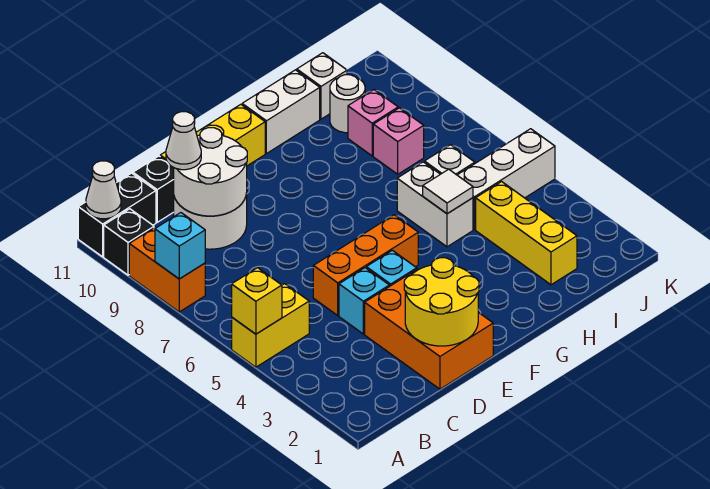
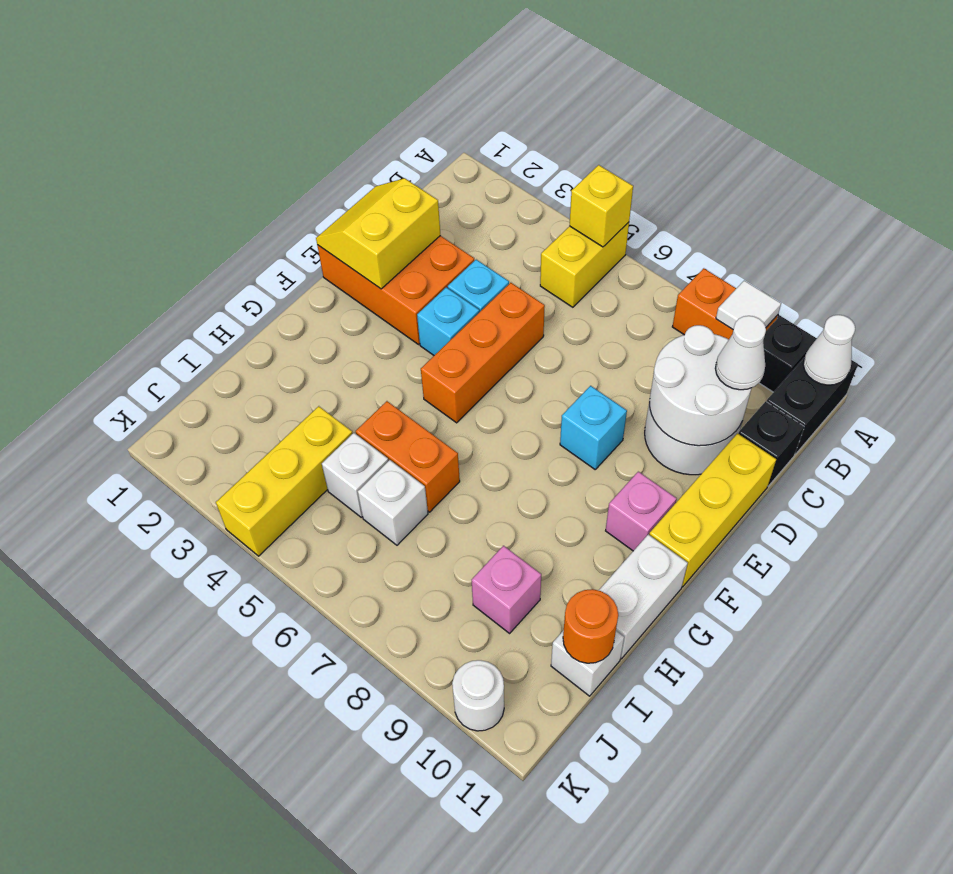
cyan 1x1 brick [155,213,205,279] -> cyan 1x1 brick moved to [560,386,627,469]
yellow 2x2 round brick [404,258,479,346] -> yellow 2x2 slope [316,178,440,289]
white 1x2 brick [397,162,473,247] -> orange 1x2 brick [356,401,460,512]
white 1x1 tile [423,169,473,214] -> white 1x1 tile moved to [716,280,781,329]
yellow 1x3 brick [476,182,577,285] -> yellow 1x3 brick turned to [216,406,353,556]
white 1x3 brick [458,129,555,229] -> white 1x1 brick [322,433,388,517]
pink 1x1 brick [373,108,424,174] -> pink 1x1 brick moved to [606,472,677,551]
white 1x1 round brick [330,75,366,133] -> white 1x1 round brick moved to [452,660,504,731]
none -> orange 1x1 round brick [563,589,618,663]

